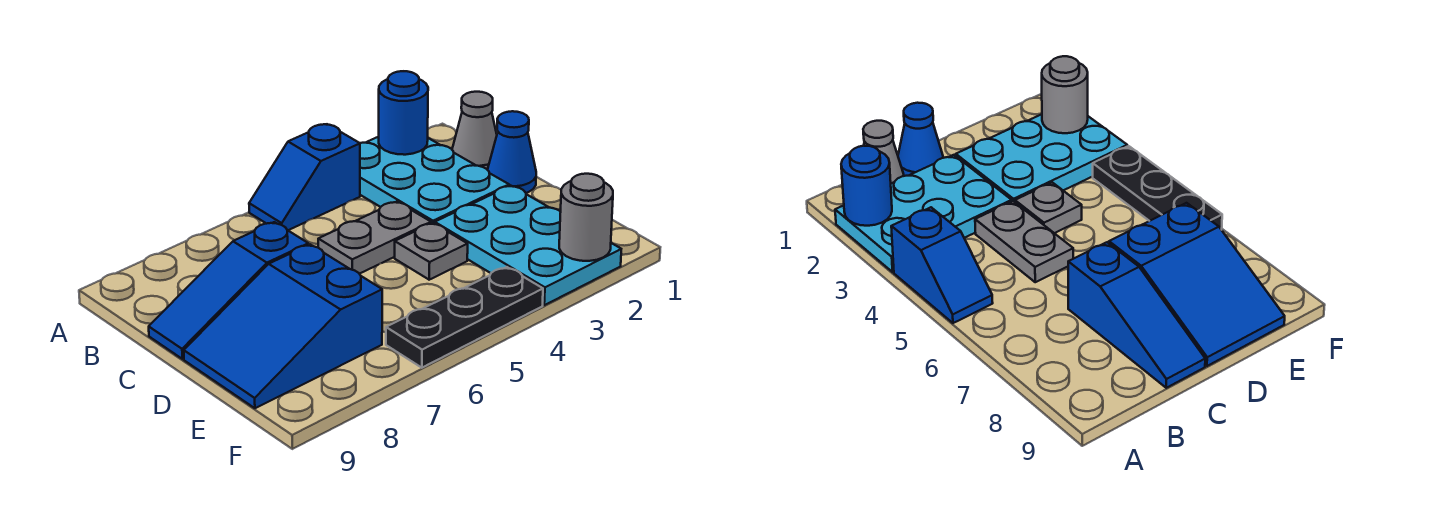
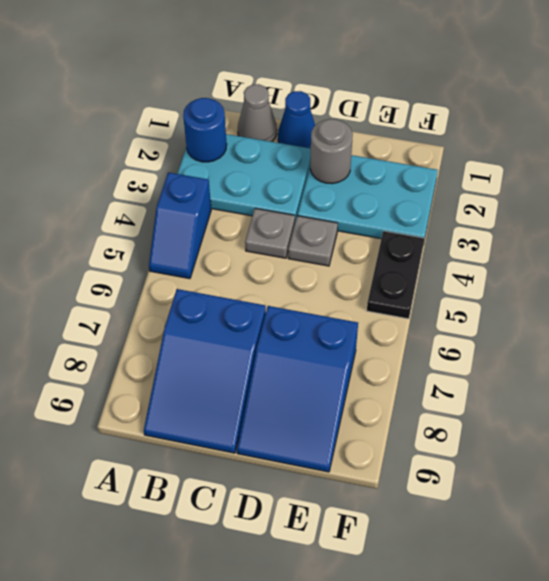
grey 1x2 plate [318,202,431,274] -> grey 1x1 plate [245,208,295,258]
blue 1x3 slope [149,222,308,359] -> blue 2x3 slope [144,289,266,453]
grey 1x1 round brick [559,174,613,261] -> grey 1x1 round brick moved to [310,119,353,184]
black 1x3 plate [386,267,543,368] -> black 1x2 plate [367,231,425,319]

